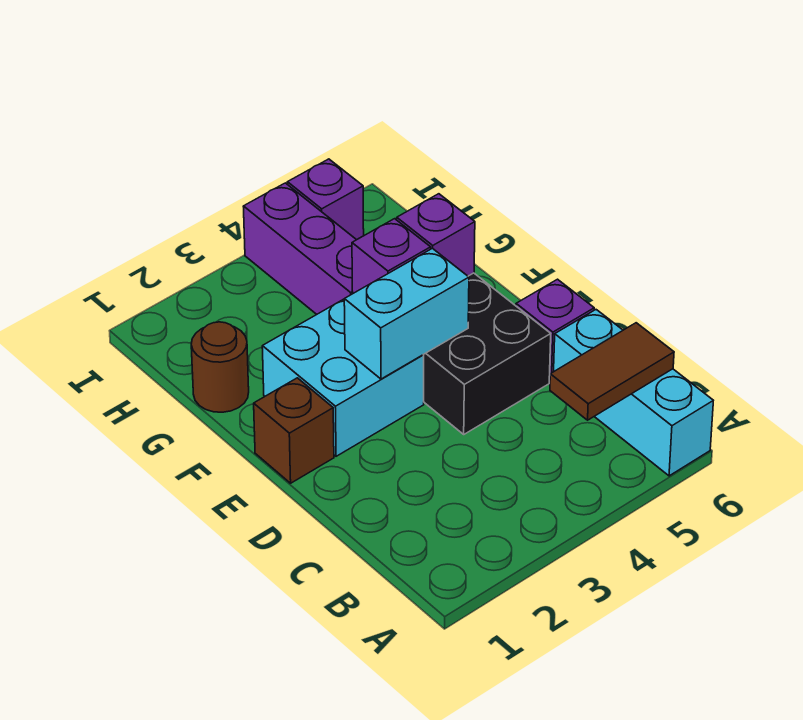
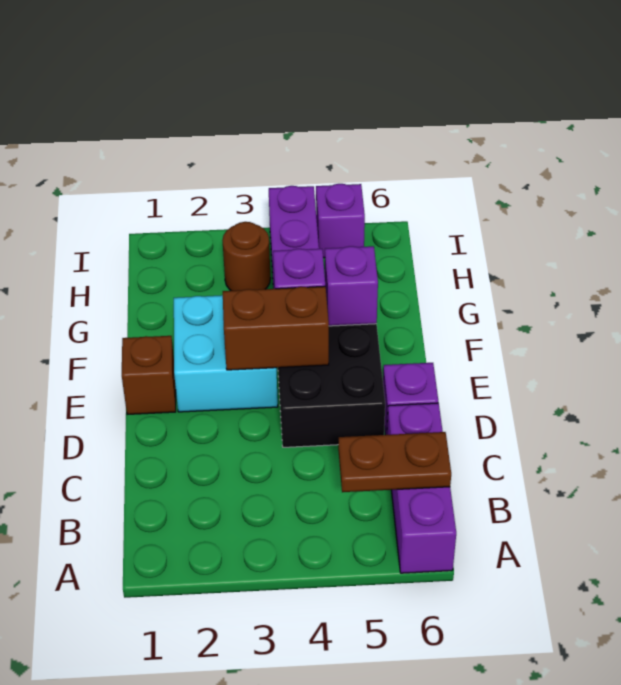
cyan 1x3 brick [554,310,713,476] -> purple 1x3 brick [387,403,456,573]
brown 1x2 tile [550,323,674,420] -> brown 1x2 plate [338,432,451,492]
cyan 1x2 brick [344,248,469,379] -> brown 1x2 brick [223,286,329,370]
brown 1x1 round brick [191,322,249,412] -> brown 1x1 round brick moved to [222,222,270,291]

